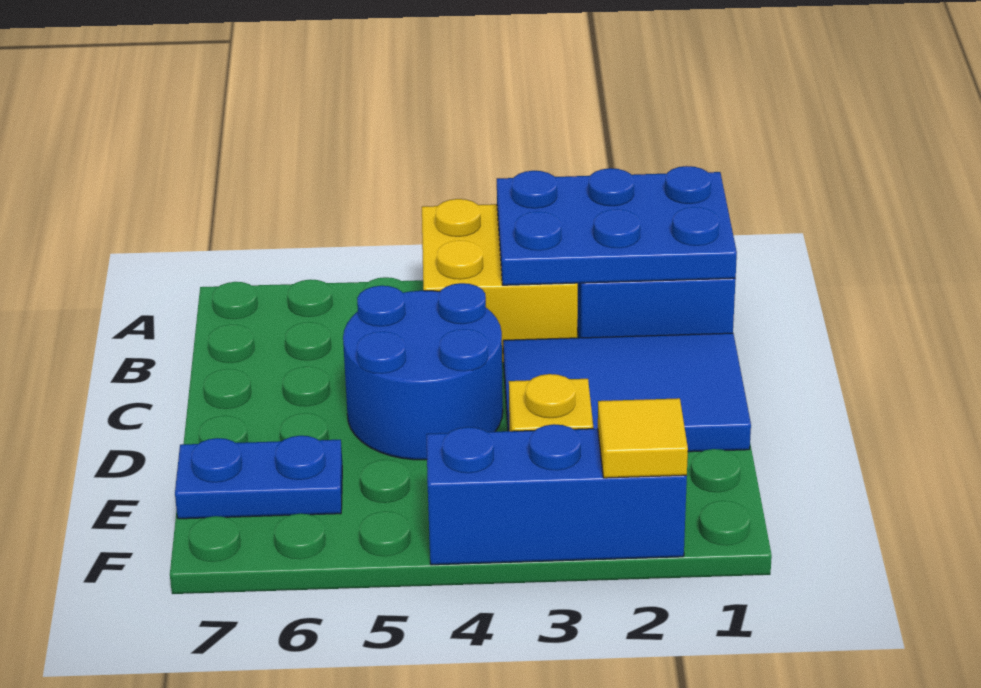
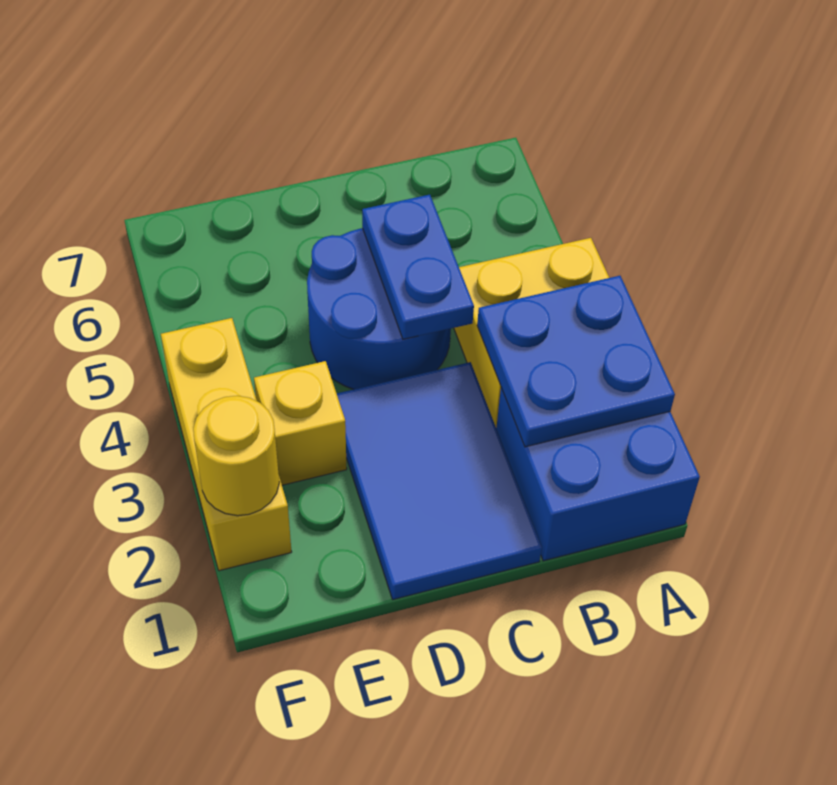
blue 2x3 plate [497,166,737,285] -> blue 2x2 plate [477,276,675,447]
blue 1x2 plate [175,436,342,519] -> blue 1x2 plate moved to [362,195,474,339]
blue 1x3 brick [426,424,687,565] -> yellow 1x3 brick [161,318,292,571]
yellow 1x1 tile [598,398,688,478] -> yellow 1x1 round brick [193,396,279,516]

